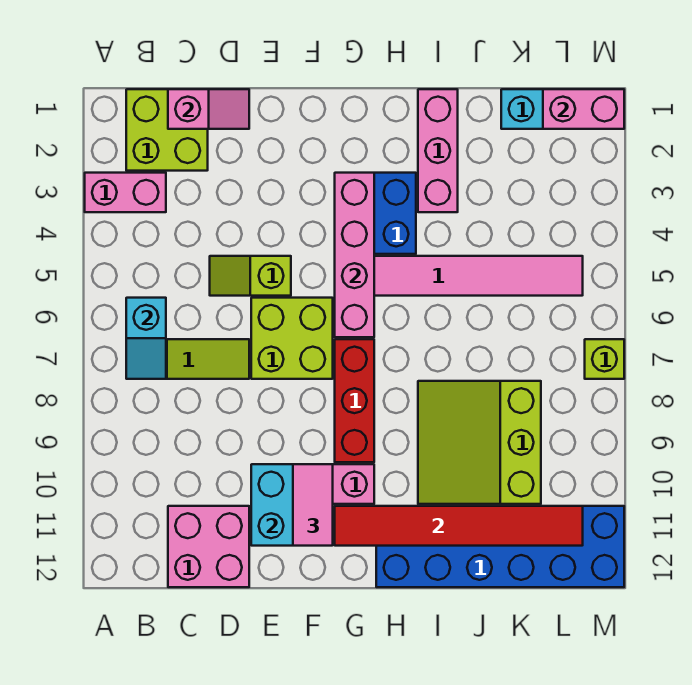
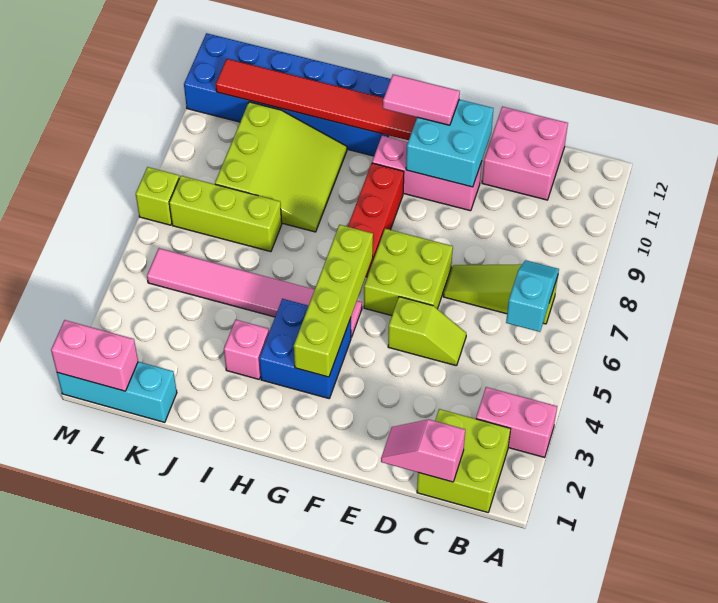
pink 1x2 tile [293,464,333,546] -> pink 1x2 tile turned to [383,74,460,125]
pink 1x4 brick [335,173,374,337] -> lime 1x4 brick [294,225,373,377]
pink 1x3 brick [418,89,458,212] -> pink 1x1 brick [224,320,269,379]
none -> lime 1x3 brick [169,176,282,252]

